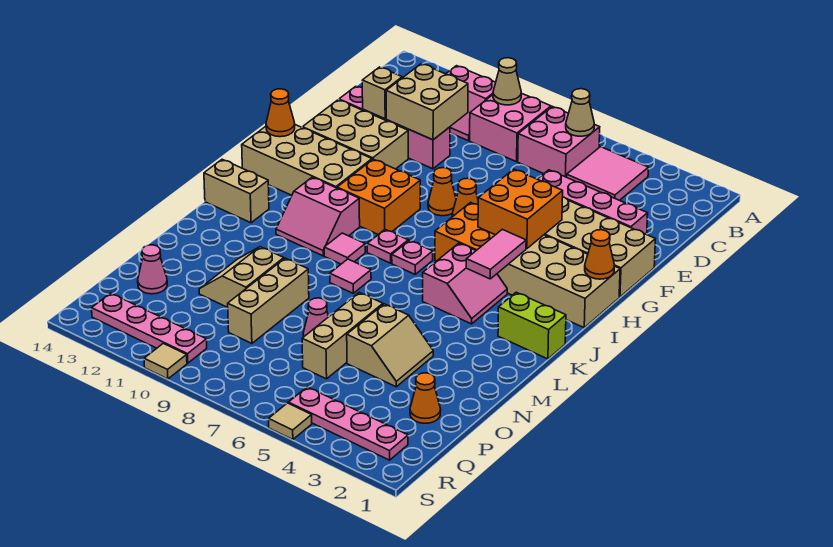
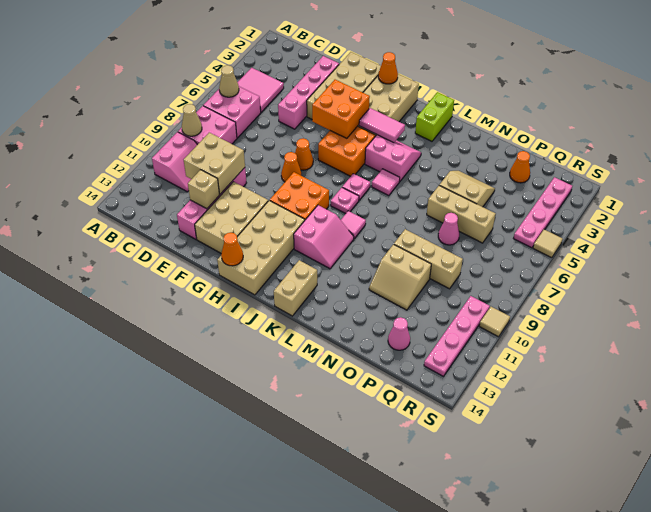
pink 1x1 tile [330,259,371,293] -> pink 1x1 tile moved to [372,169,400,196]

